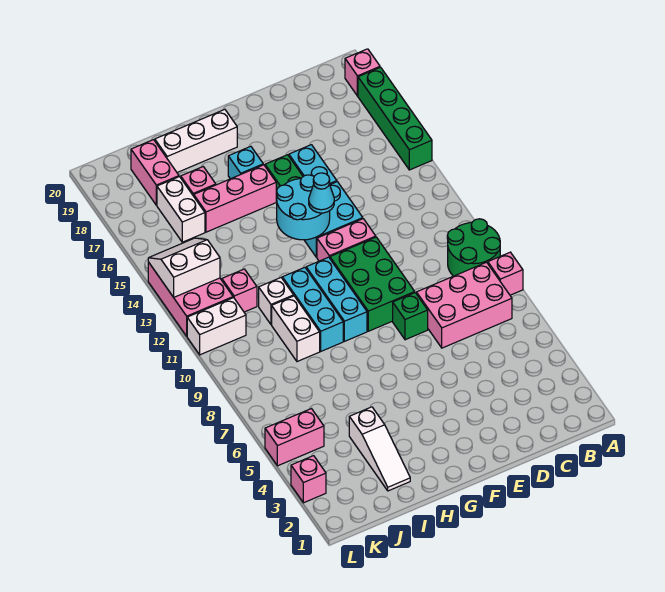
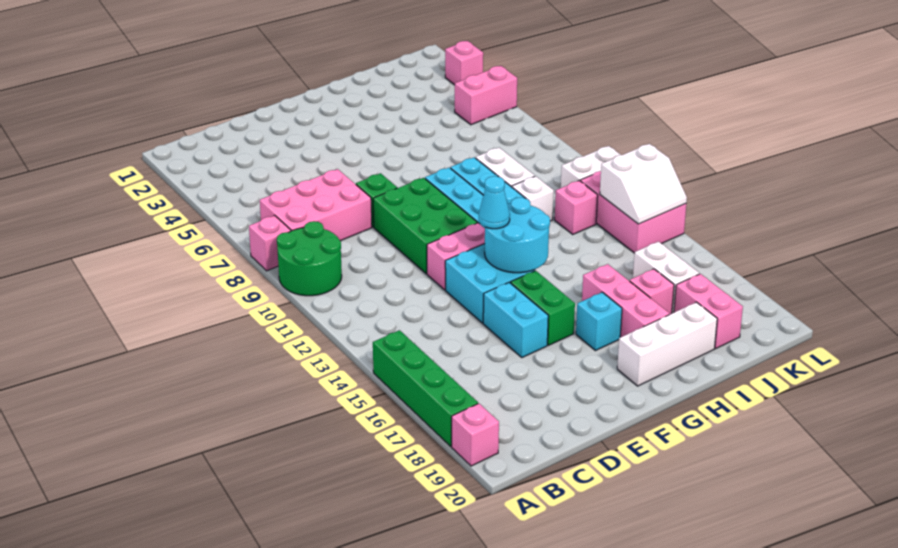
pink 1x3 brick [194,165,277,232] -> pink 1x3 brick turned to [582,264,670,337]
white 1x3 slope [349,407,410,491] -> none

